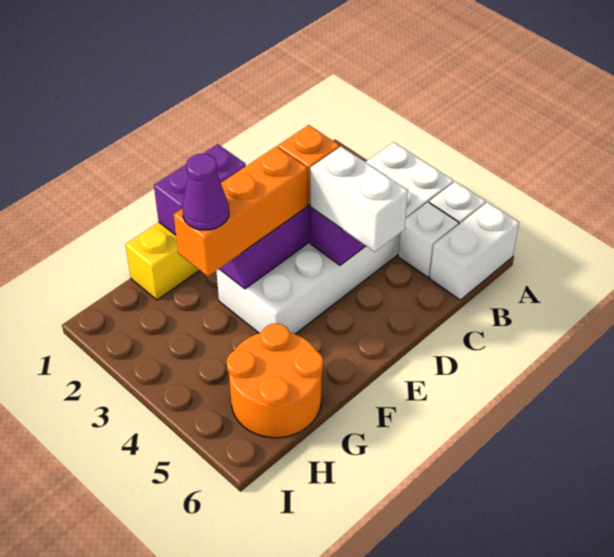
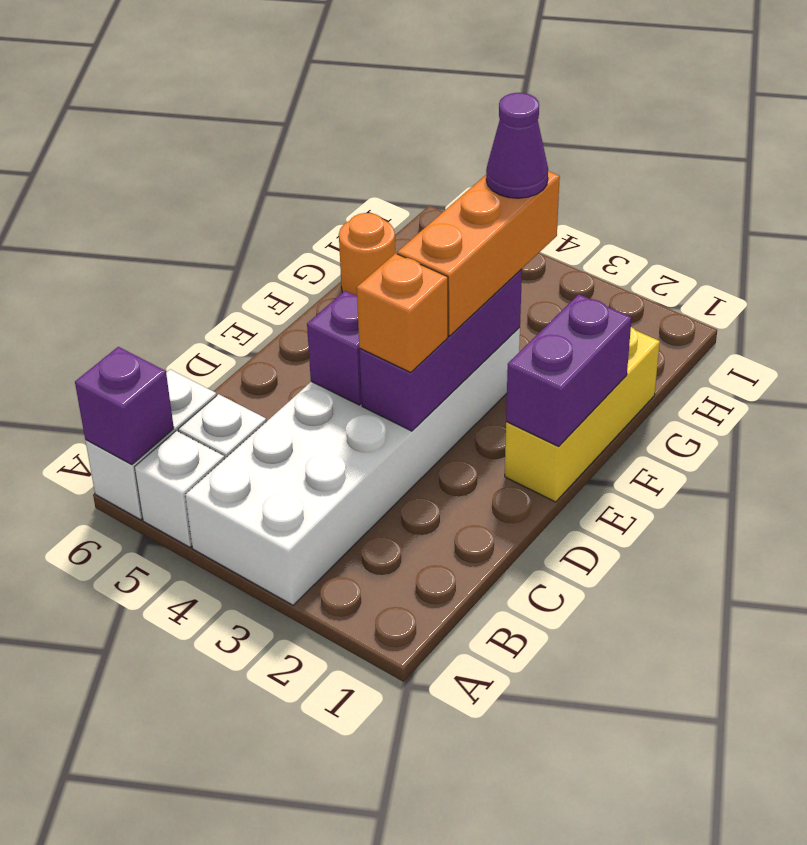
none -> purple 1x1 brick [75,347,174,465]
white 1x2 brick [310,146,408,252] -> none
orange 2x2 round brick [227,323,323,438] -> orange 1x1 round brick [339,213,395,296]

